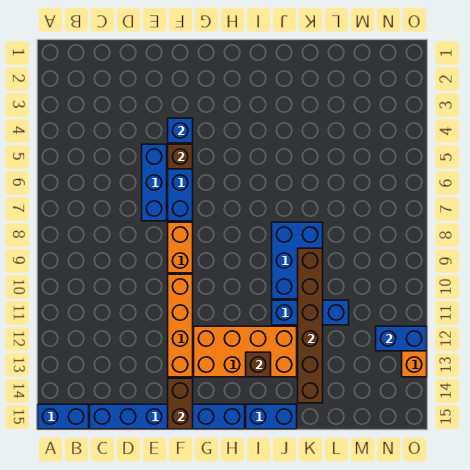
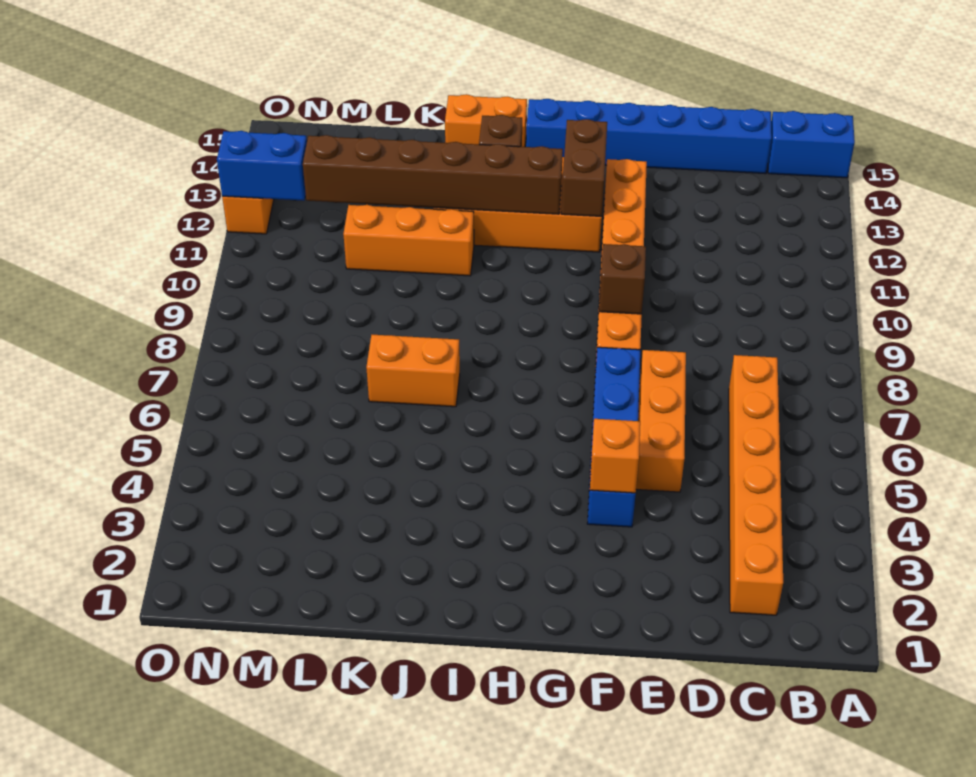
none -> orange 1x6 brick [729,355,783,615]
blue 1x3 brick [142,144,167,221] -> orange 1x3 brick [636,350,686,492]
blue 1x1 brick [168,118,193,143] -> orange 1x1 brick [590,419,640,493]
brown 1x1 brick [168,144,193,169] -> brown 1x1 brick moved to [599,244,646,314]
brown 1x2 brick [168,378,193,429] -> brown 1x2 brick moved to [561,119,607,216]
blue 1x2 brick [246,404,297,429] -> orange 1x2 brick [445,94,527,147]
none -> orange 1x2 brick [366,335,460,407]
blue 2x3 brick [272,222,323,299] -> none
blue 1x3 brick [272,300,349,325] -> orange 1x3 brick [343,205,474,276]
brown 1x6 brick [298,248,323,403] -> brown 1x6 brick turned to [303,135,563,214]

